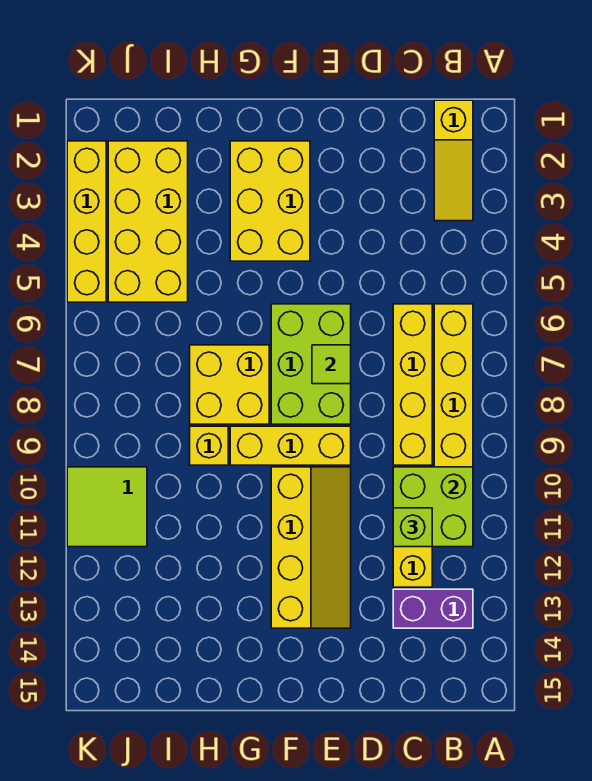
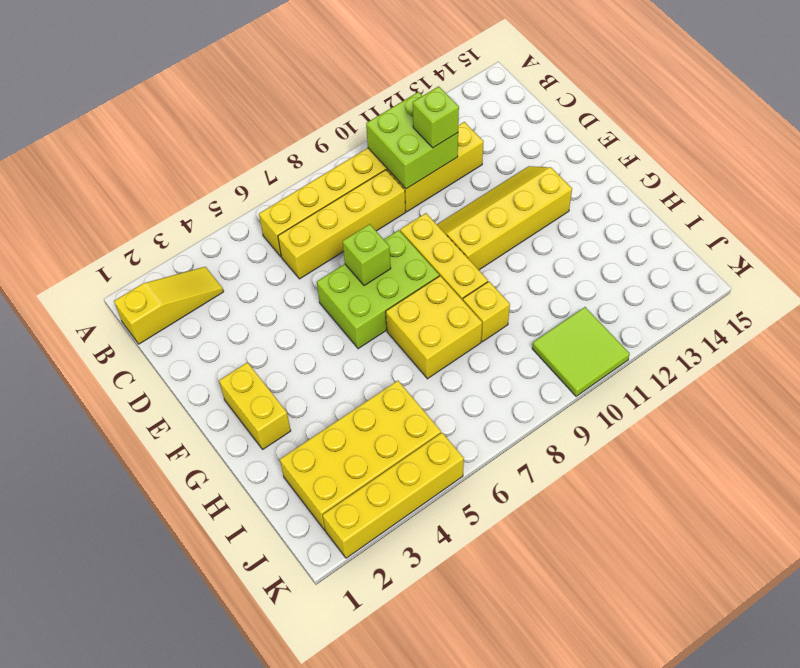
purple 1x2 brick [393,589,473,628] -> none
lime 1x1 tile [312,345,351,384] -> lime 1x1 brick [343,224,391,286]
yellow 2x3 brick [230,141,310,261] -> yellow 1x2 brick [219,362,291,449]

